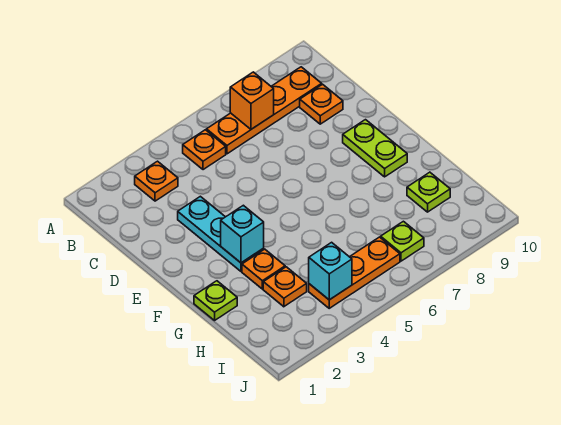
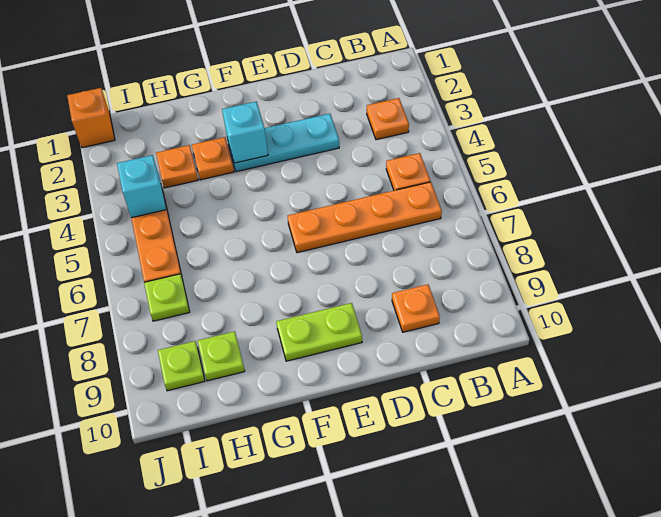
orange 1x4 plate [207,67,322,154] -> orange 1x4 plate turned to [288,182,442,253]
orange 1x1 brick [230,72,274,129] -> orange 1x1 brick moved to [67,88,115,148]
lime 1x1 plate [194,281,237,320] -> lime 1x1 plate moved to [158,341,205,391]

